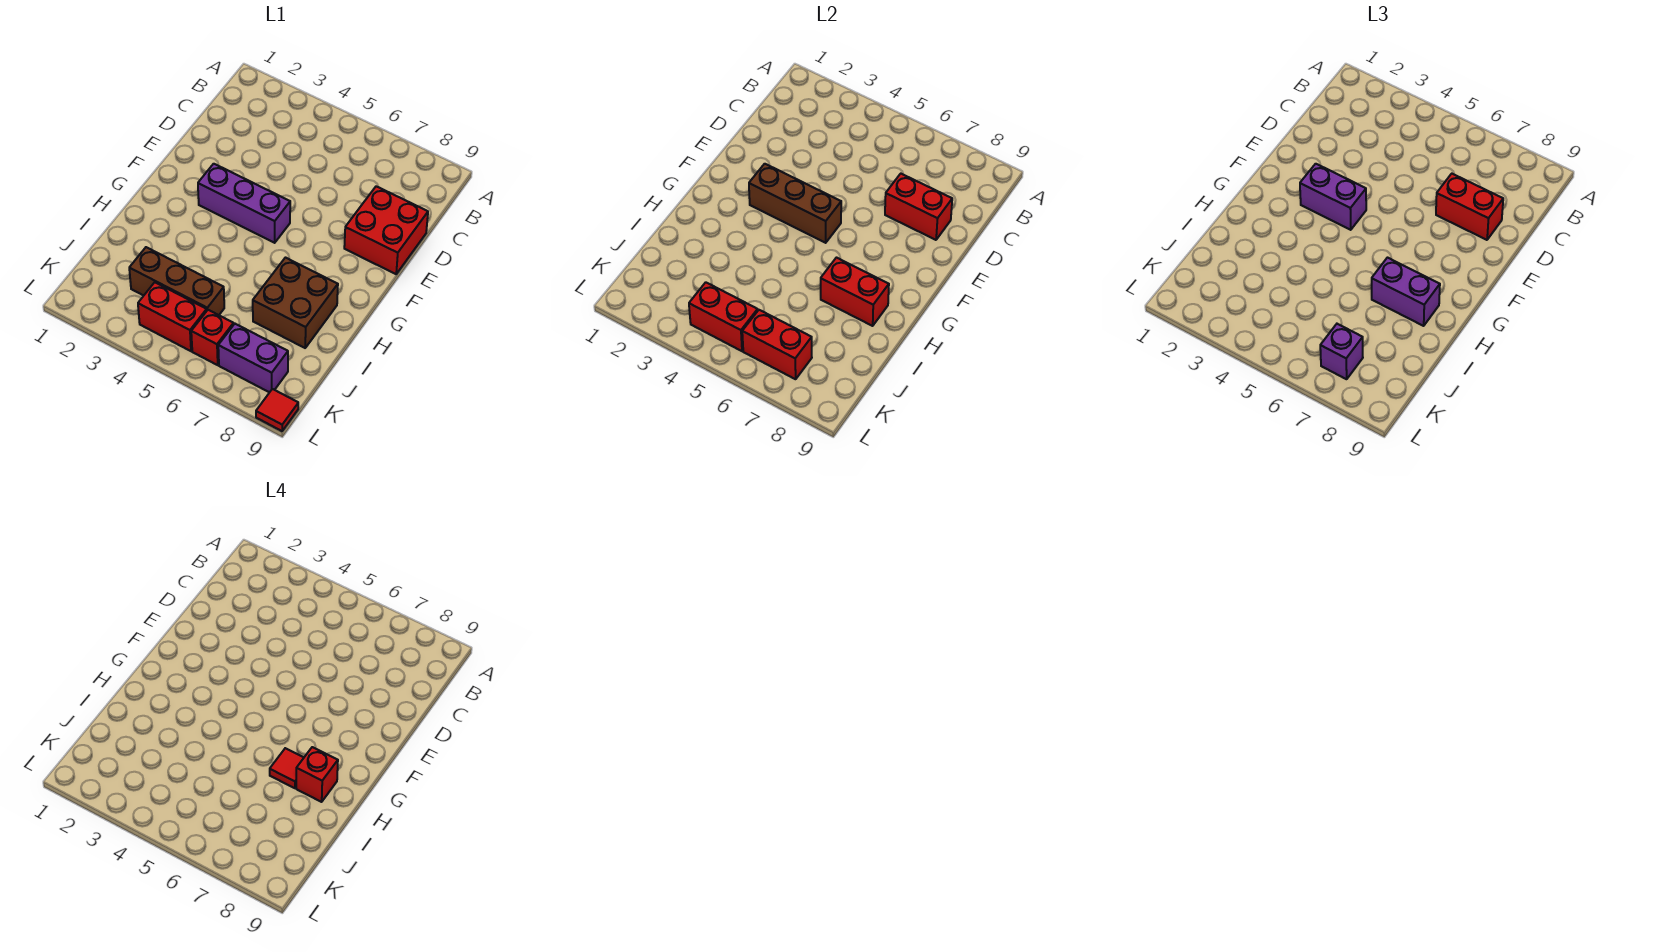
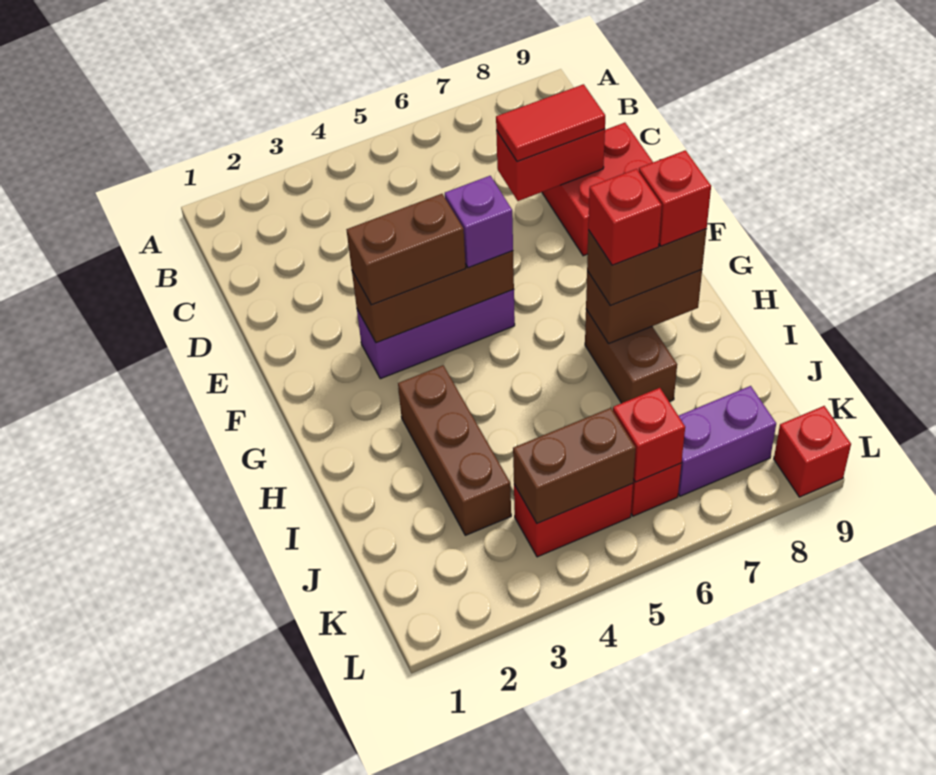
red 1x2 brick [1436,174,1503,240] -> red 1x2 tile [496,84,605,161]
purple 1x2 brick [1300,164,1366,230] -> brown 1x2 brick [347,194,466,305]
brown 2x2 brick [253,258,338,348] -> brown 1x2 brick [585,309,677,403]
red 1x2 brick [821,258,889,326] -> brown 1x2 brick [586,270,702,344]
purple 1x2 brick [1372,258,1440,326] -> brown 1x2 brick [587,229,707,306]
red 1x1 tile [270,748,304,788] -> red 1x1 brick [588,169,662,265]
brown 1x3 brick [129,247,224,315] -> brown 1x3 brick turned to [398,365,511,535]
red 1x2 brick [689,282,758,351] -> brown 1x2 brick [513,408,636,523]
red 1x2 brick [742,310,812,379] -> red 1x1 brick [613,388,685,482]
purple 1x1 brick [1320,324,1363,379] -> purple 1x1 brick moved to [445,176,513,268]
red 1x1 tile [256,389,298,431] -> red 1x1 brick [774,406,851,497]

